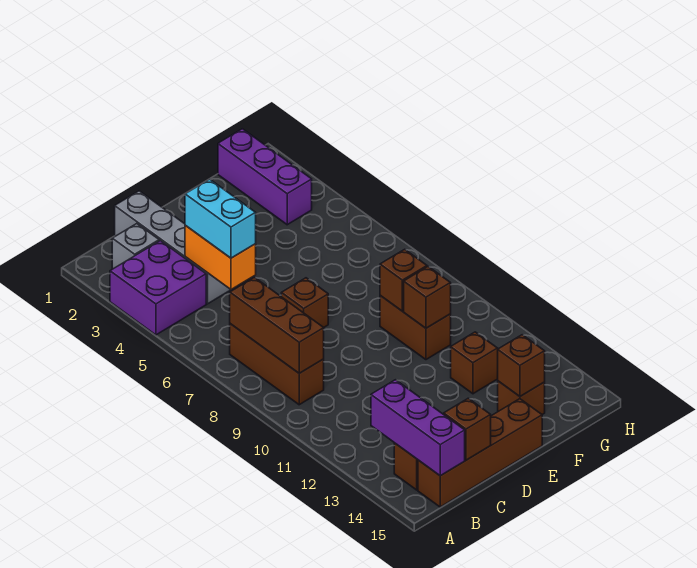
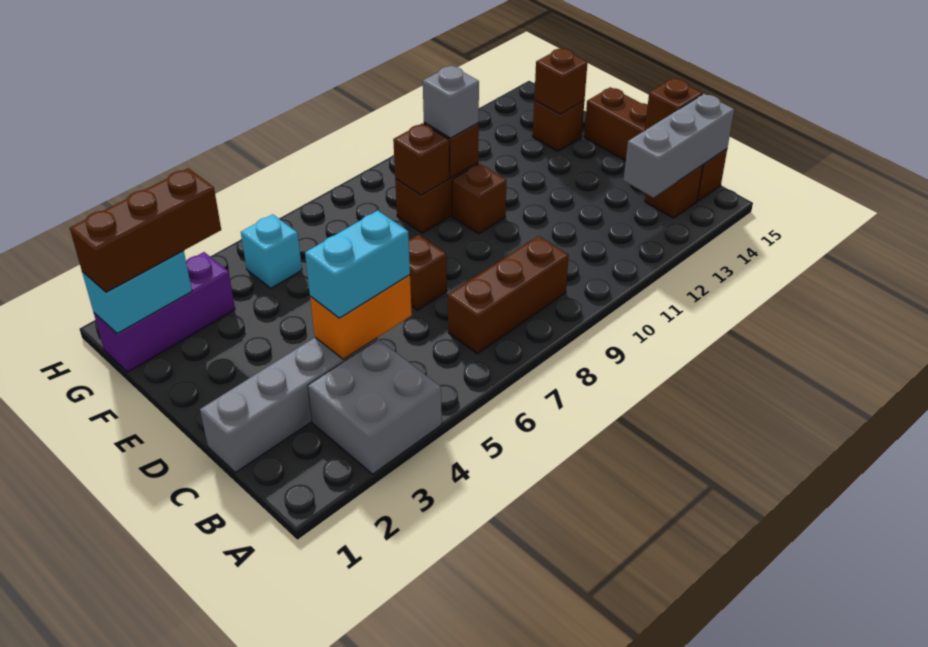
purple 2x2 brick [110,241,206,335] -> grey 2x2 brick [308,339,442,474]
grey 1x1 brick [112,224,159,269] -> grey 1x1 brick moved to [423,66,479,138]
brown 1x3 brick [230,277,324,373] -> brown 1x3 brick moved to [70,168,221,292]
purple 1x3 brick [371,380,465,476] -> grey 1x3 brick [624,94,734,197]
brown 1x1 brick [451,332,498,394] -> brown 1x1 brick moved to [452,164,507,234]
none -> cyan 1x2 brick [82,251,192,333]
none -> cyan 1x1 brick [241,214,302,288]

